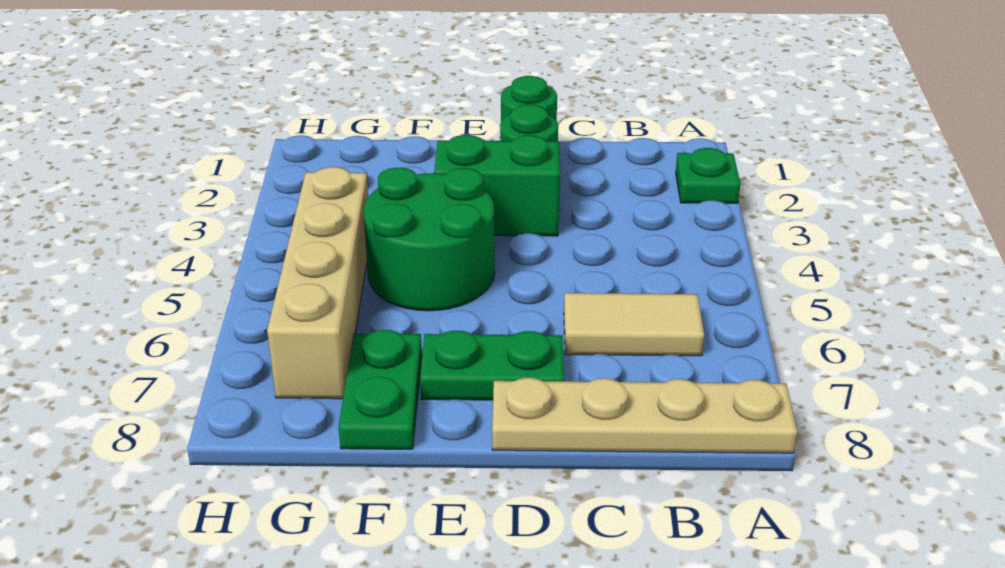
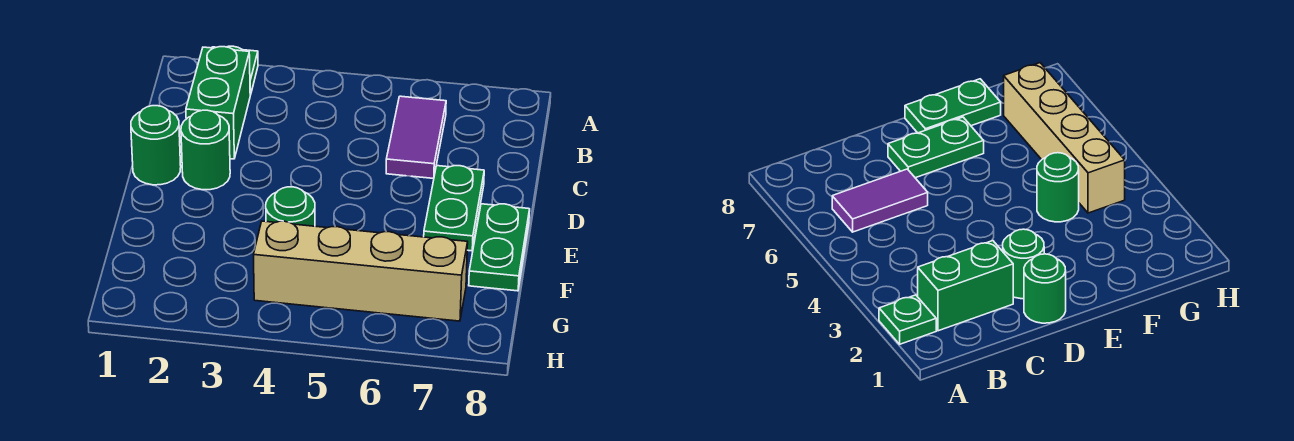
tan 1x4 plate [492,378,797,453] -> none
tan 1x2 tile [564,293,704,356] -> purple 1x2 tile [386,96,446,178]
green 1x2 brick [434,135,560,236] -> green 1x2 brick moved to [186,47,250,159]
green 2x2 round brick [364,168,495,311] -> green 1x1 round brick [266,187,315,226]
green 1x2 plate [339,330,422,449] -> green 1x2 plate turned to [469,204,530,291]

